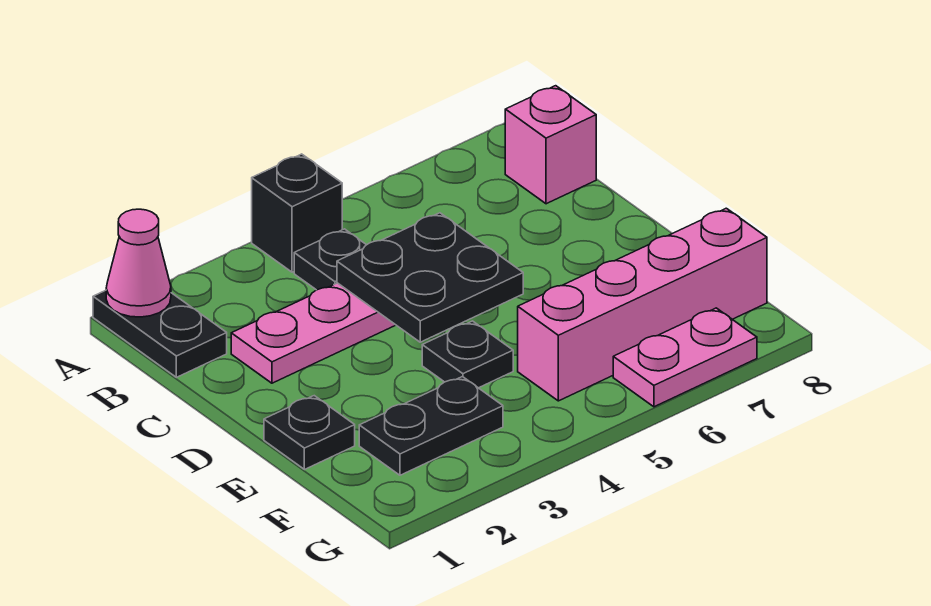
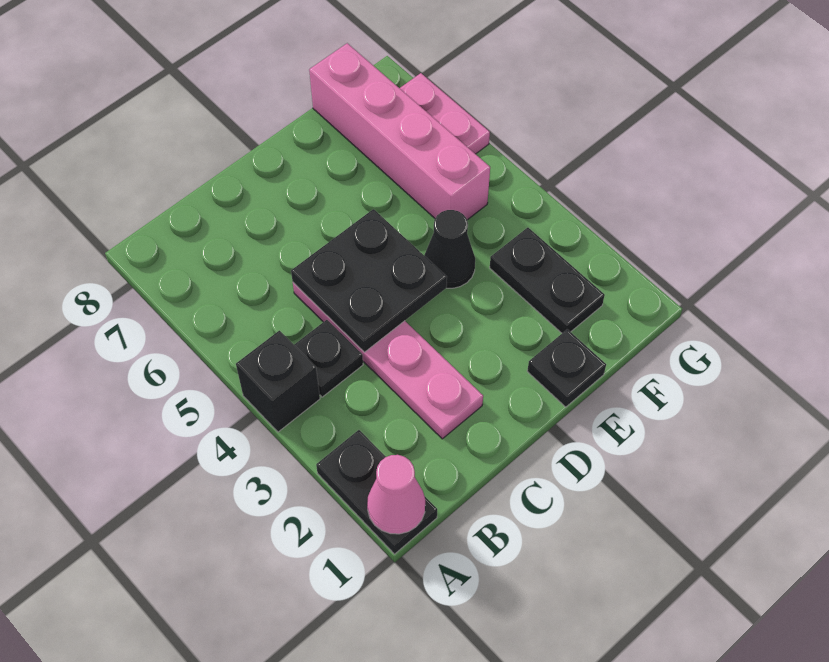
black 1x2 plate [93,290,227,377] -> black 1x2 plate turned to [316,430,437,554]
pink 1x1 brick [505,86,596,204] -> none
black 1x1 plate [422,321,513,388] -> black 1x1 cone [424,210,475,288]

